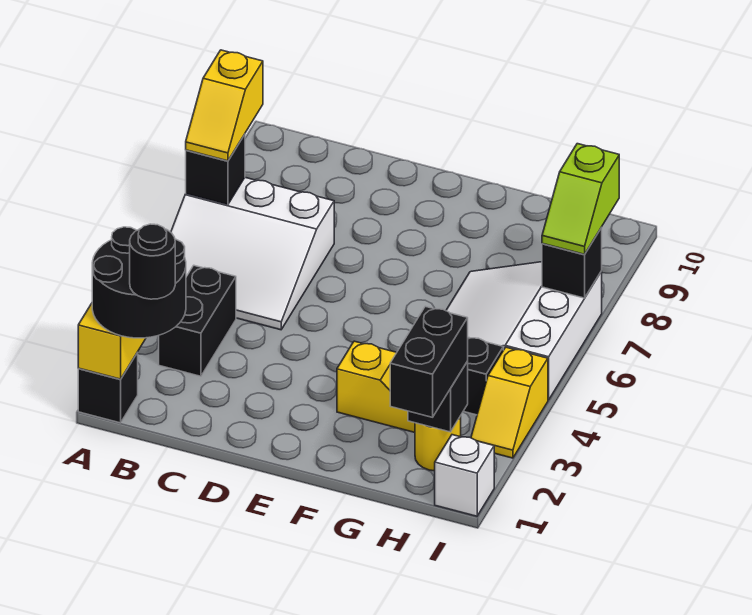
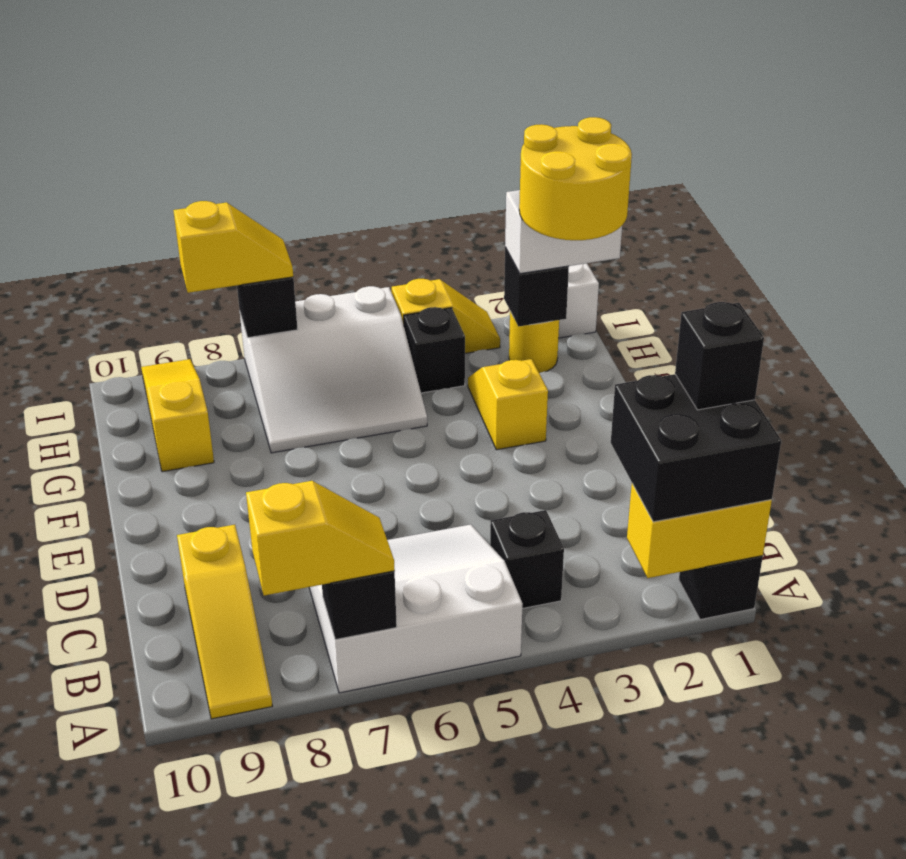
black 2x2 round brick [92,227,186,338] -> black 2x2 brick [611,374,781,522]
white 3x3 slope [171,178,334,330] -> white 3x3 slope turned to [309,524,523,693]
none -> yellow 1x3 slope [177,525,272,719]
black 1x1 round brick [130,224,175,299] -> black 1x1 brick [675,302,764,410]
black 1x2 brick [159,266,236,376] -> black 1x1 brick [490,510,564,609]
none -> yellow 2x2 round brick [519,117,632,240]
none -> yellow 1x3 slope [141,359,214,472]
black 1x2 brick [390,306,468,417] -> white 1x2 brick [505,190,622,274]
lime 1x2 slope [542,144,619,254] -> yellow 1x2 slope [173,201,293,293]

